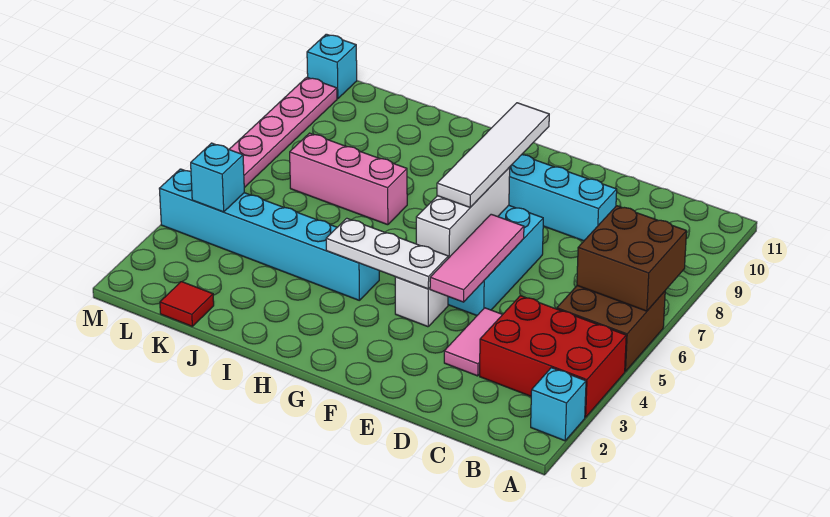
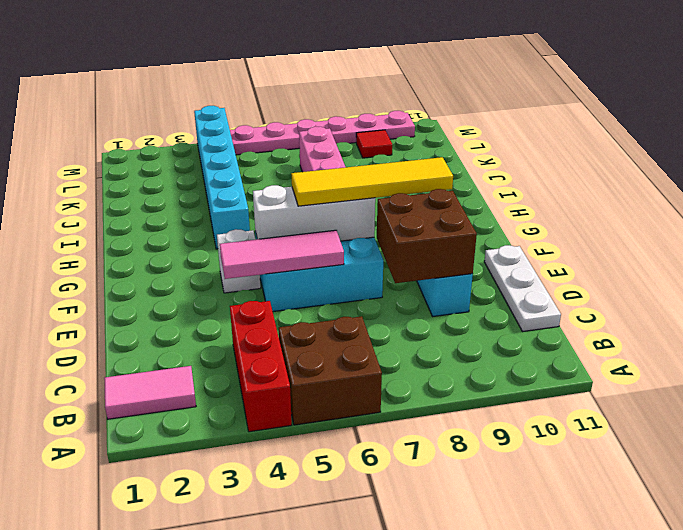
cyan 1x1 brick [531,368,586,441] -> none
red 2x3 brick [480,296,626,417] -> red 1x3 brick [230,301,292,432]
brown 2x2 brick [577,206,687,311] -> brown 2x2 brick moved to [377,189,477,283]
pink 1x2 tile [444,308,503,376] -> pink 1x2 tile moved to [104,366,196,419]
white 1x3 plate [326,218,448,289] -> white 1x3 plate moved to [484,245,561,332]
white 1x4 tile [437,103,549,207] -> yellow 1x4 tile [291,157,453,206]
red 1x1 tile [160,282,214,326] -> red 1x1 tile moved to [356,130,392,158]
cyan 1x1 brick [191,143,244,212] -> none
cyan 1x1 brick [307,34,357,99] -> none

